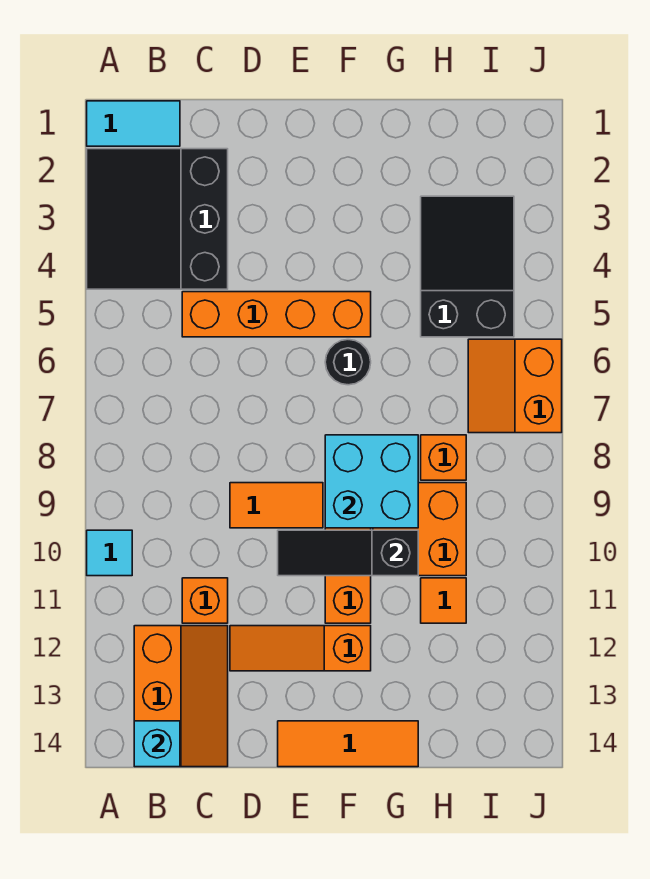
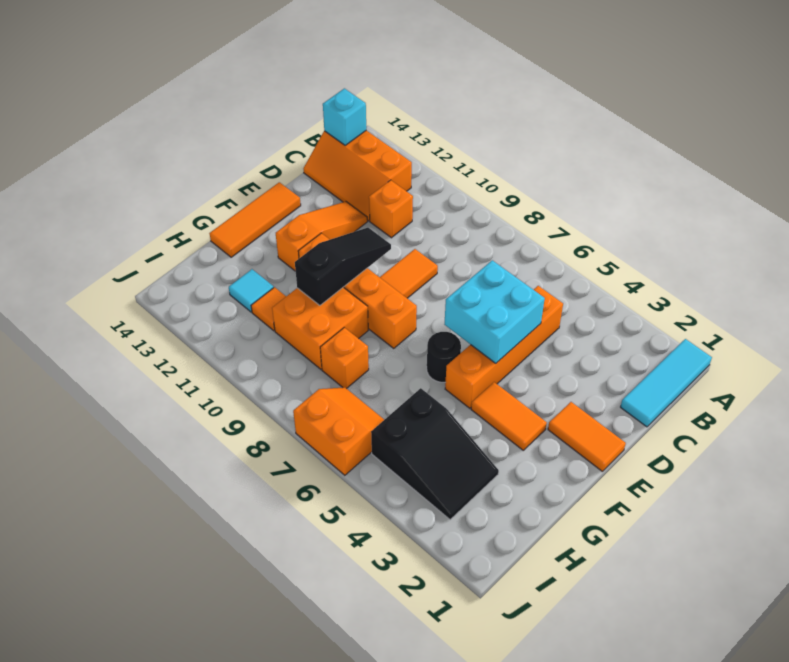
cyan 1x2 tile [87,101,180,146] -> cyan 1x3 tile [621,339,712,427]
black 3x3 slope [87,149,228,289] -> none
cyan 1x1 tile [87,530,132,576] -> cyan 1x1 tile moved to [229,269,274,312]
none -> orange 1x2 tile [548,402,626,471]
none -> orange 1x2 tile [471,382,547,450]
cyan 2x2 brick [325,435,418,528] -> cyan 2x2 brick moved to [444,260,545,363]

